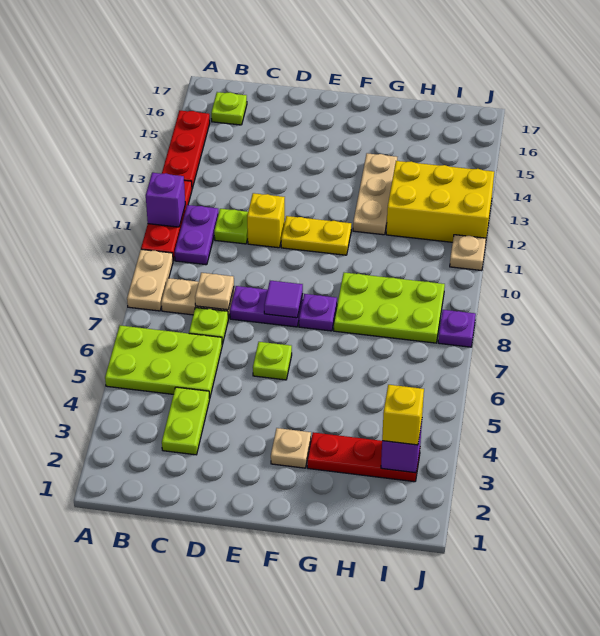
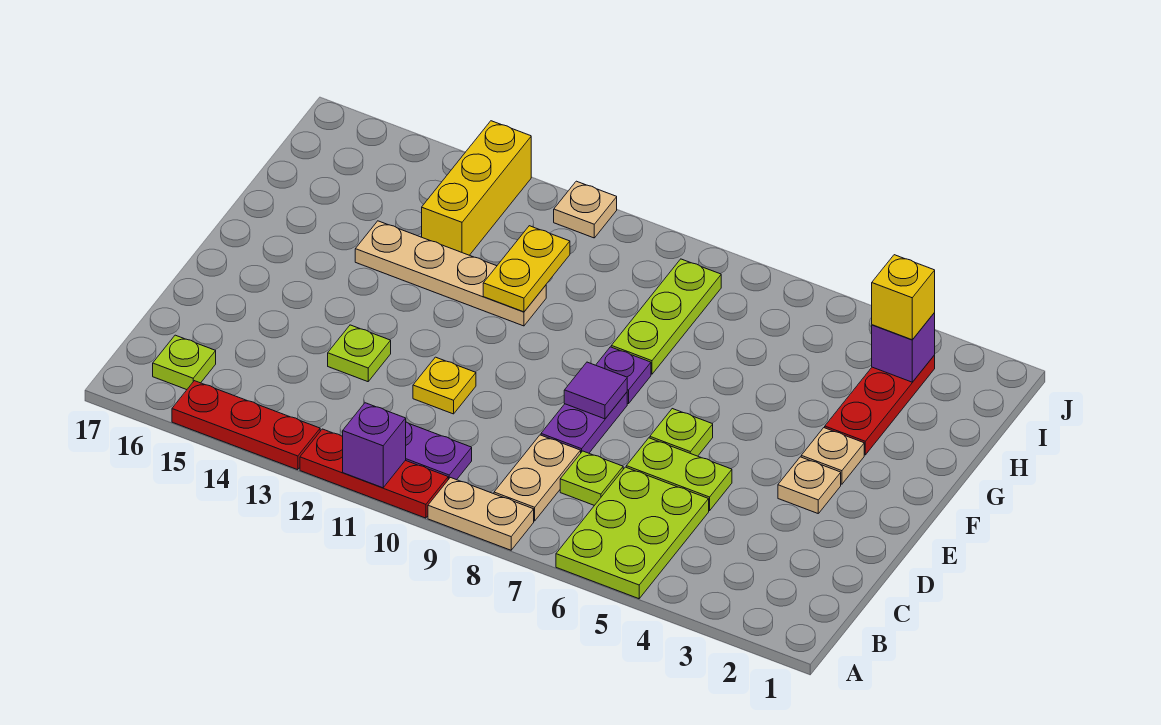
lime 1x2 plate [162,387,210,455] -> lime 1x2 plate moved to [626,438,732,511]
tan 1x1 plate [195,273,234,310] -> tan 1x1 plate moved to [778,457,841,513]
lime 1x1 plate [214,209,248,244] -> lime 1x1 plate moved to [328,325,391,382]
yellow 1x1 brick [247,193,285,248] -> yellow 1x1 plate [413,357,476,414]
yellow 1x2 plate [281,216,351,255] -> yellow 1x2 plate moved to [483,226,570,312]
lime 2x3 plate [334,273,445,343] -> lime 1x3 plate [611,259,721,374]
tan 1x3 plate [353,153,397,235] -> tan 1x4 plate [355,221,546,326]
yellow 2x3 brick [386,161,494,242] -> yellow 1x3 brick [422,121,531,255]
purple 1x1 plate [438,310,476,347] -> none

